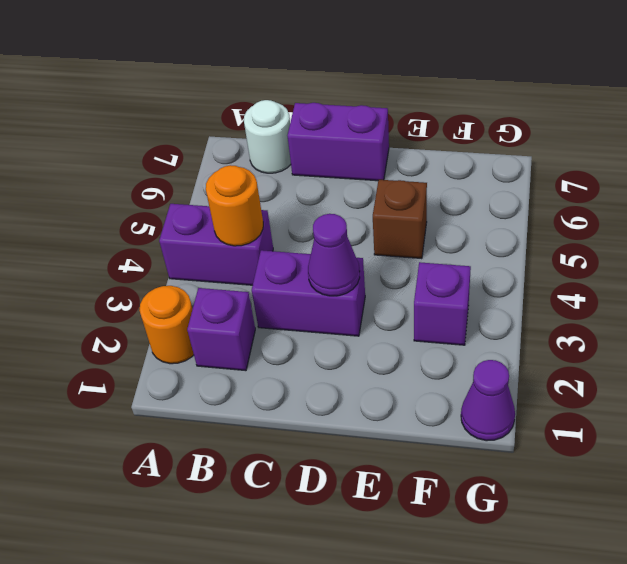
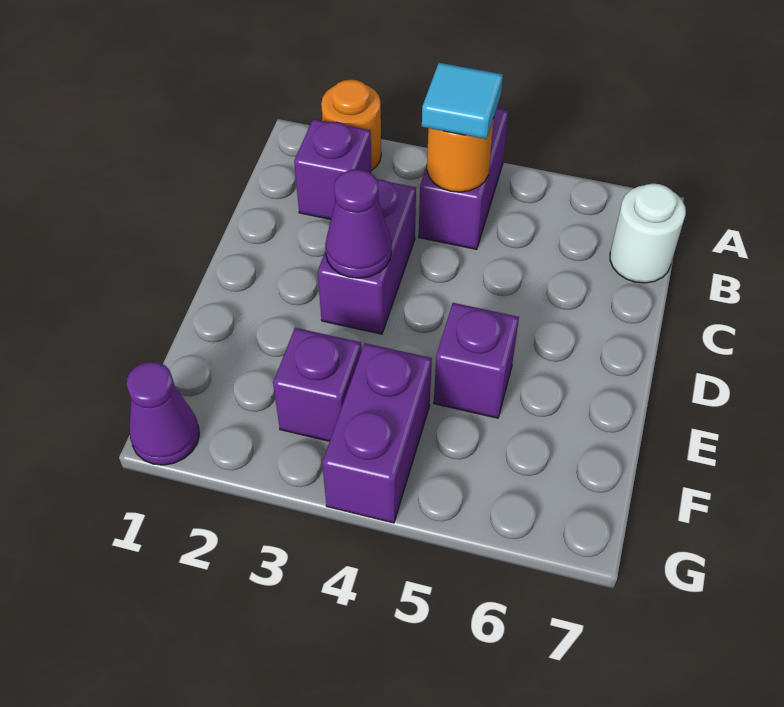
none -> cyan 1x1 tile [422,63,503,139]
purple 1x2 brick [287,103,389,181] -> purple 1x2 brick moved to [322,343,432,523]
brown 1x1 brick [373,180,427,259] -> purple 1x1 brick [434,303,519,418]

